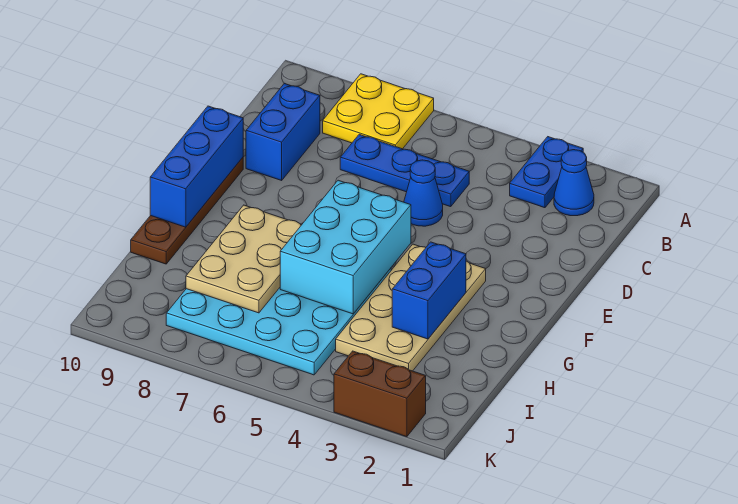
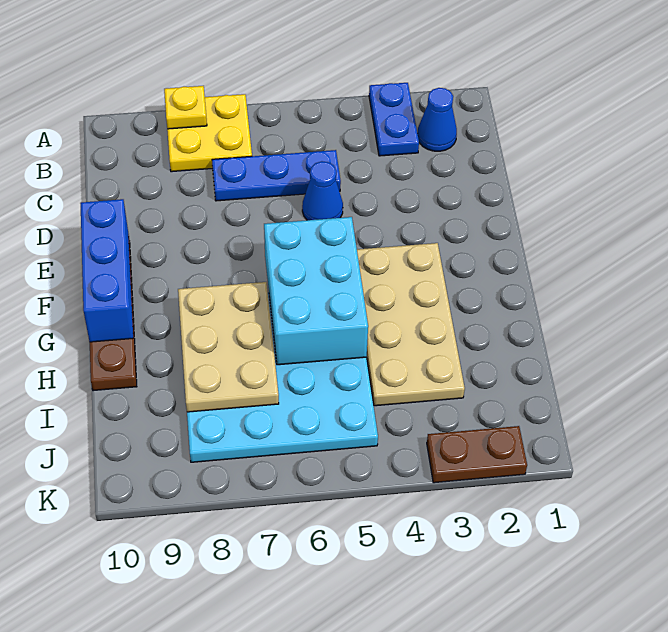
none -> yellow 1x1 plate [164,86,207,129]
blue 1x2 brick [246,83,320,180] -> none
blue 1x2 brick [392,242,466,339] -> none
brown 1x2 brick [334,351,426,437] -> brown 1x2 plate [427,426,527,483]

